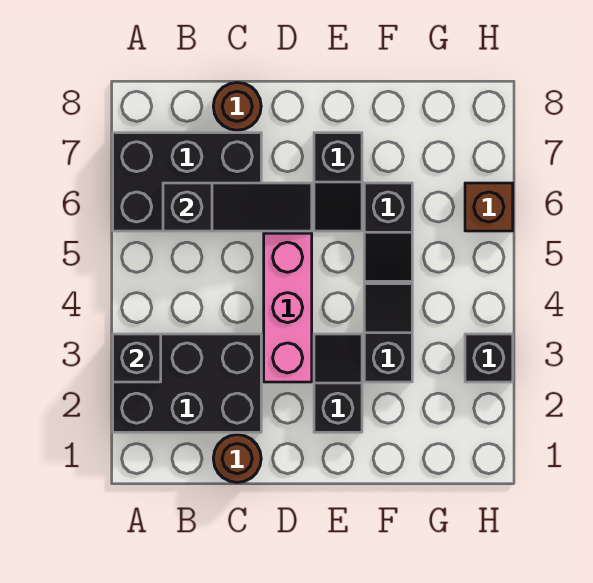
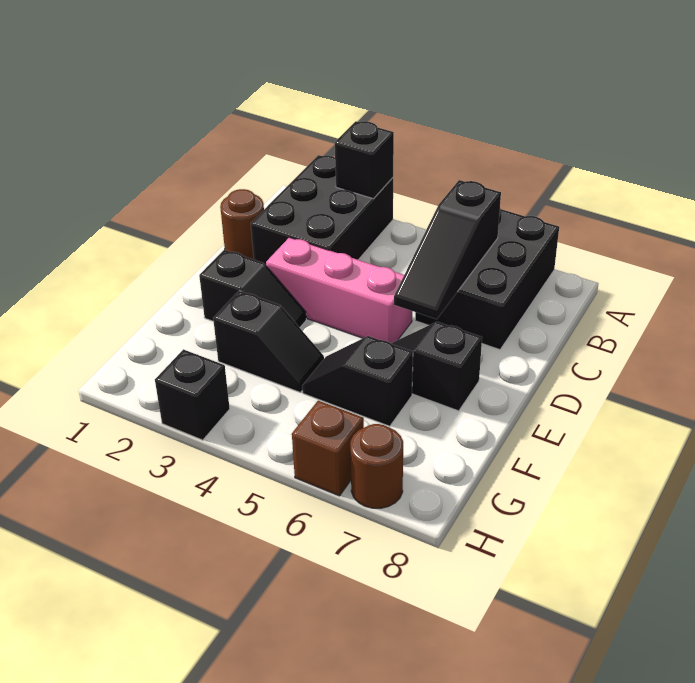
brown 1x1 round brick [213,82,261,130] -> brown 1x1 round brick moved to [350,424,403,508]

